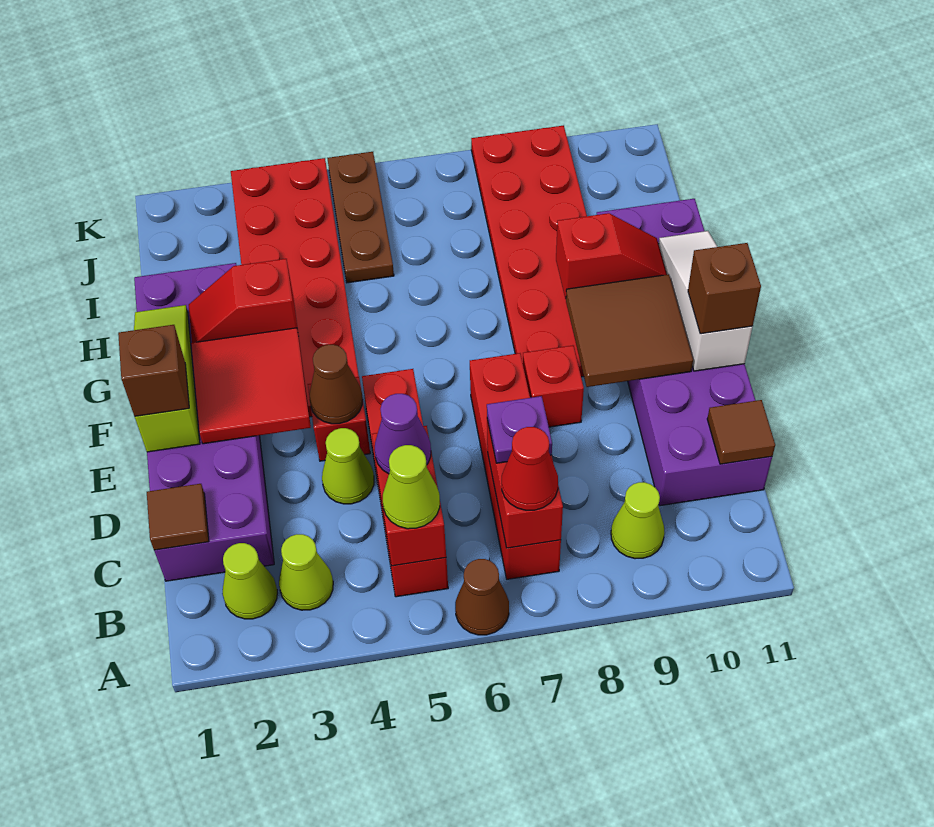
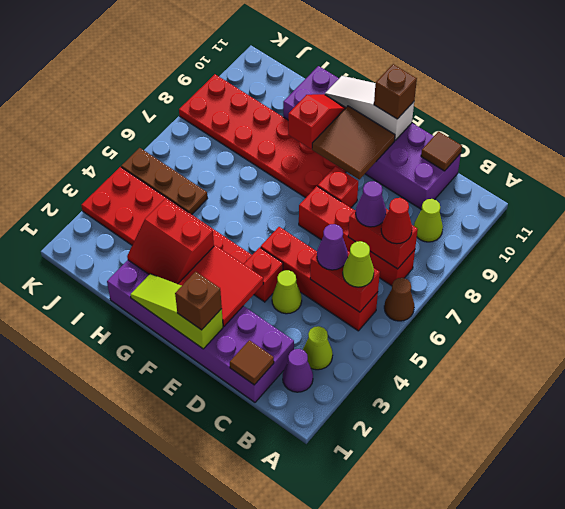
lime 1x1 cone [222,543,277,619] -> purple 1x1 cone [283,349,313,392]
purple 1x1 plate [487,396,552,463] -> purple 1x1 cone [356,181,386,227]
brown 1x1 cone [309,345,363,424] -> none
red 1x2 slope [189,259,298,343] -> red 2x2 slope [127,199,214,284]

